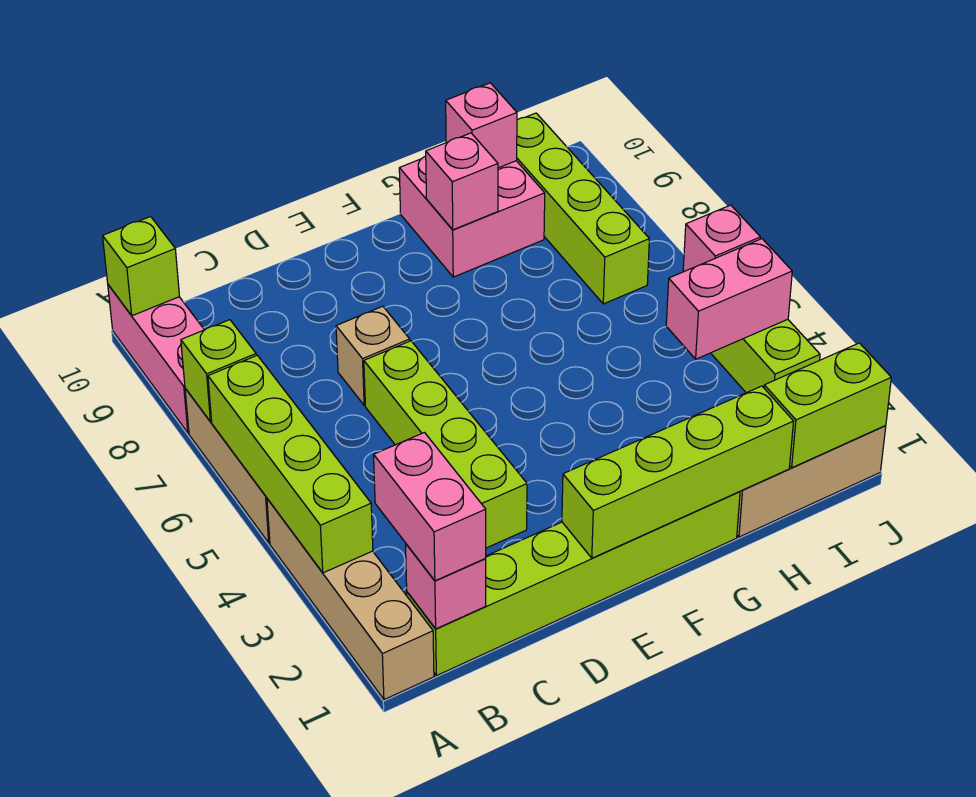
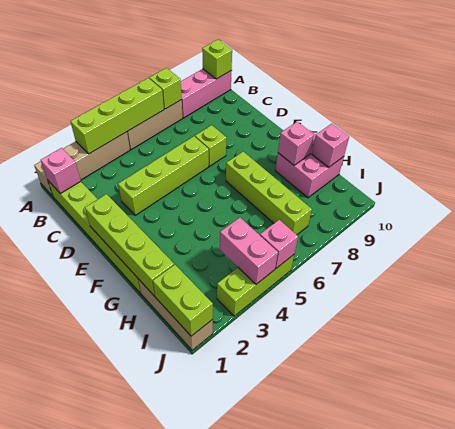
pink 1x2 brick [374,433,486,581] -> none
tan 1x1 brick [336,306,410,405] -> lime 1x1 brick [195,125,226,166]
lime 1x4 brick [517,113,649,304] -> lime 1x4 brick turned to [226,152,312,235]

